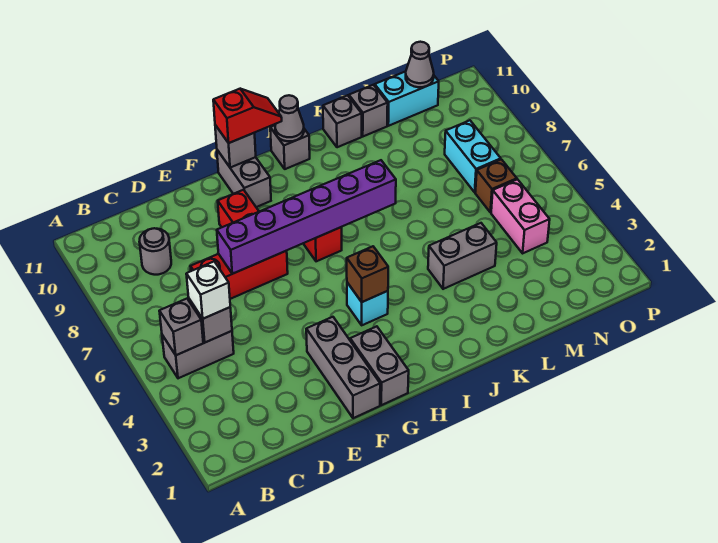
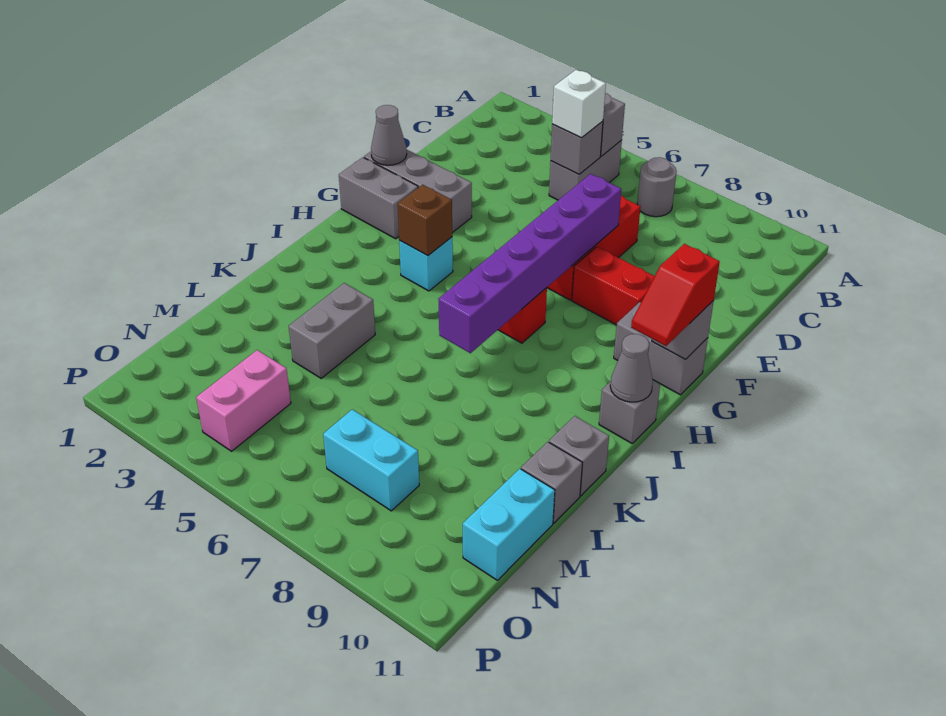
grey 1x1 round brick [139,228,171,275] -> grey 1x1 round brick moved to [637,157,677,217]
pink 1x2 brick [491,179,550,253] -> pink 1x2 brick turned to [196,350,291,451]
brown 1x1 brick [475,159,517,213] -> none
grey 1x1 cone [406,42,434,87] -> grey 1x1 cone moved to [371,105,407,165]

